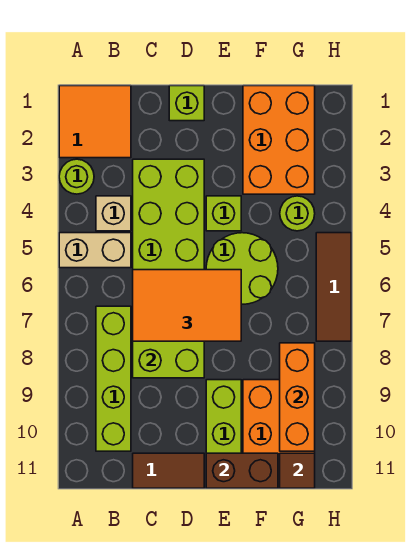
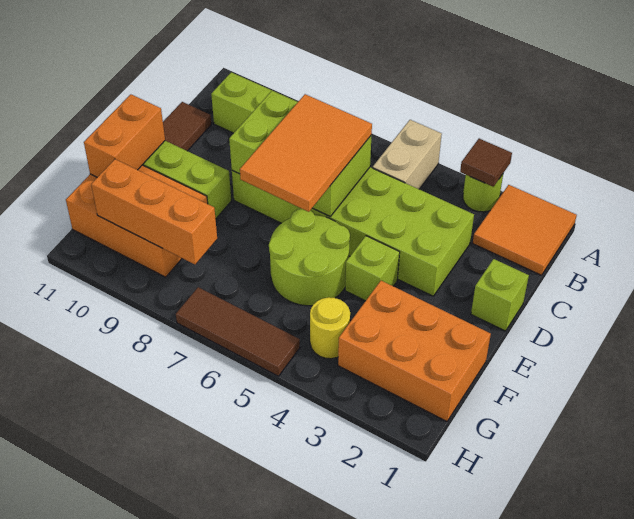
tan 1x1 brick [96,196,131,231] -> none
brown 1x2 brick [206,453,278,488] -> orange 1x2 brick [84,94,165,177]
lime 1x1 round brick [280,196,315,231] -> yellow 1x1 round brick [310,297,350,359]
brown 1x1 tile [280,453,315,488] -> brown 1x1 tile moved to [460,139,512,187]

